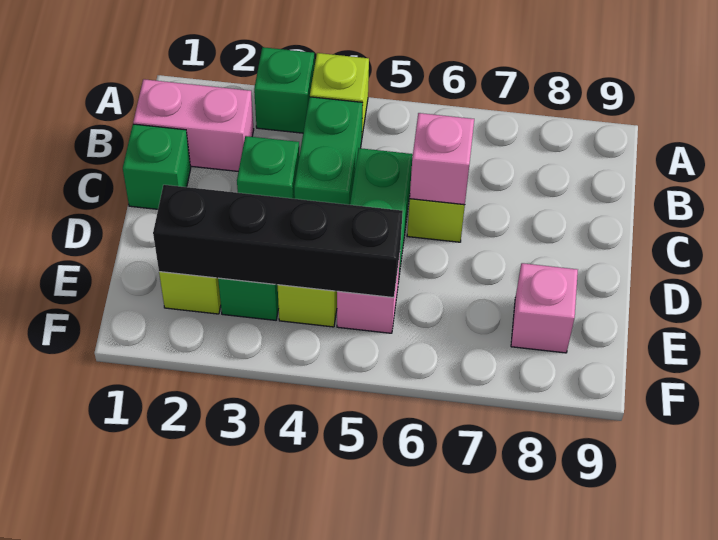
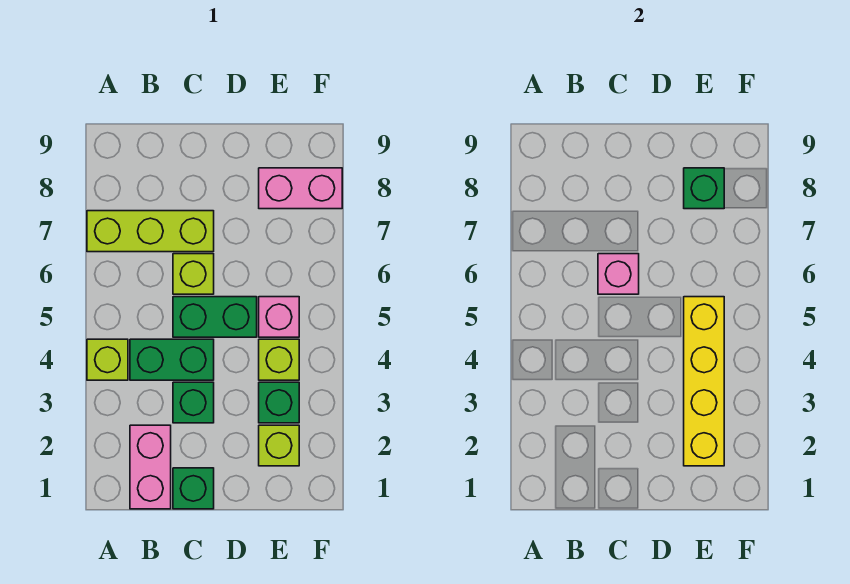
green 1x1 brick [254,47,314,133] -> green 1x1 brick moved to [684,168,724,209]
none -> lime 1x3 brick [87,211,214,252]
black 1x4 brick [153,185,403,298] -> yellow 1x4 brick [684,297,724,466]
pink 1x1 brick [511,263,578,353] -> pink 1x2 brick [259,168,342,209]

